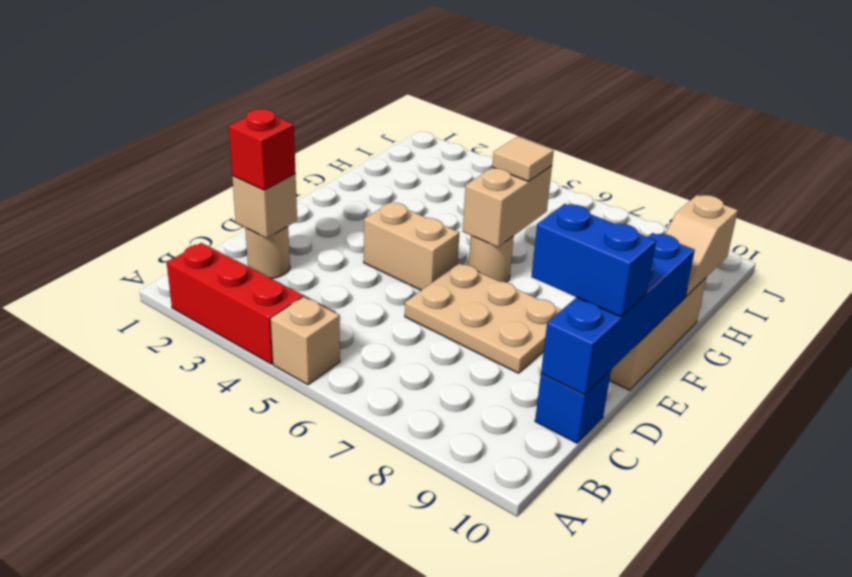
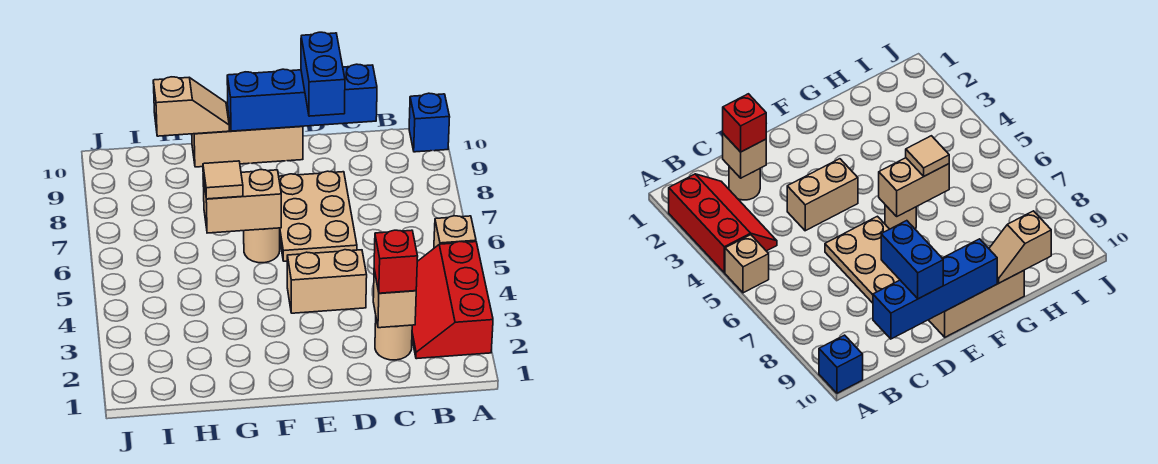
blue 1x1 brick [535,370,611,443] -> blue 1x1 brick moved to [409,93,450,152]
tan 1x2 brick [364,202,459,290] -> tan 1x2 brick turned to [287,250,367,313]

